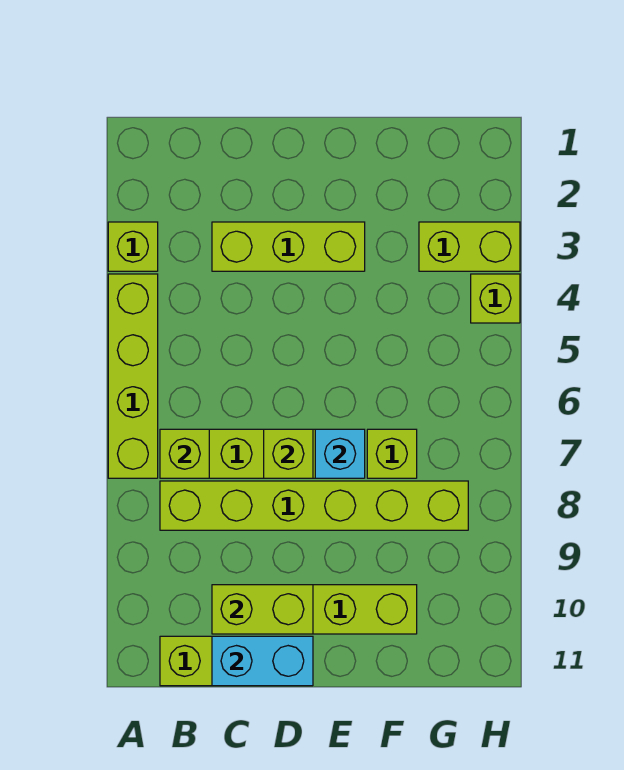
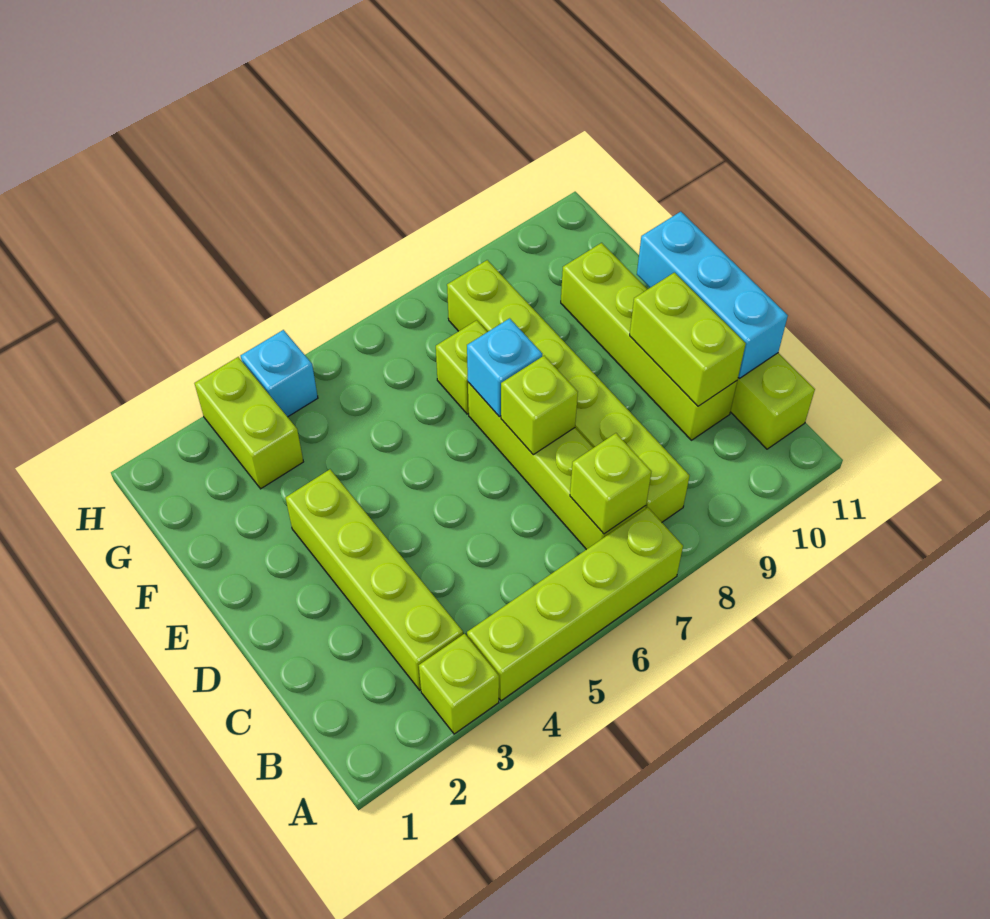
lime 1x3 brick [212,222,365,271] -> lime 1x4 brick [285,469,463,690]
cyan 1x2 brick [212,636,313,686] -> cyan 1x3 brick [637,212,788,378]
lime 1x1 brick [471,274,520,323] -> cyan 1x1 brick [241,330,318,417]

